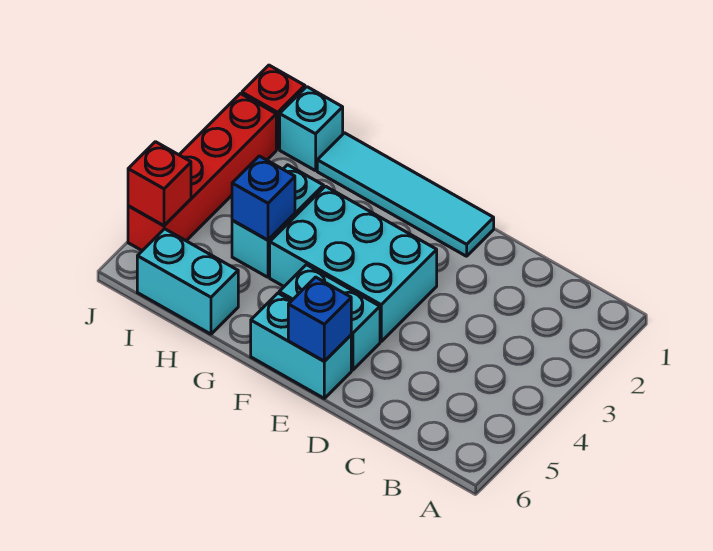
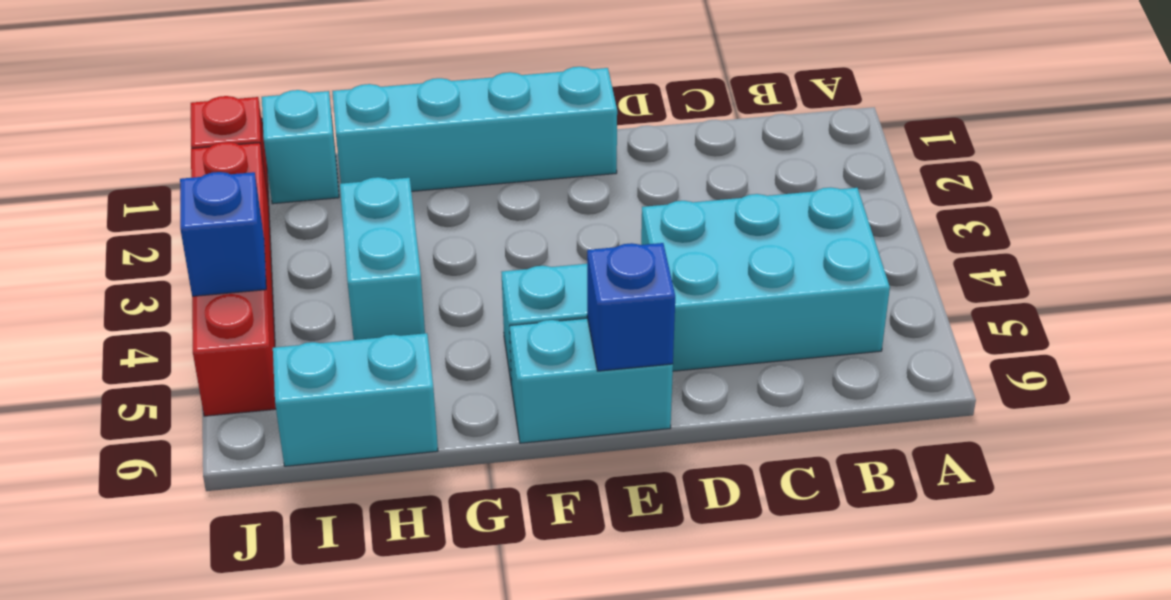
cyan 1x4 tile [317,133,494,256] -> cyan 1x4 brick [332,67,617,191]
cyan 2x3 brick [270,186,437,341] -> cyan 2x3 brick moved to [641,187,890,371]
blue 1x1 brick [232,156,295,240] -> blue 1x1 brick moved to [180,172,266,296]
red 1x1 brick [128,142,191,226] -> none

